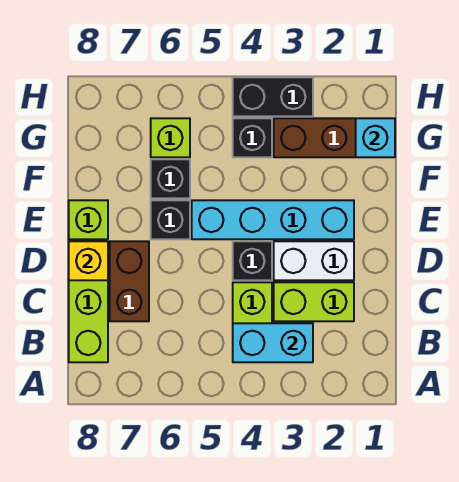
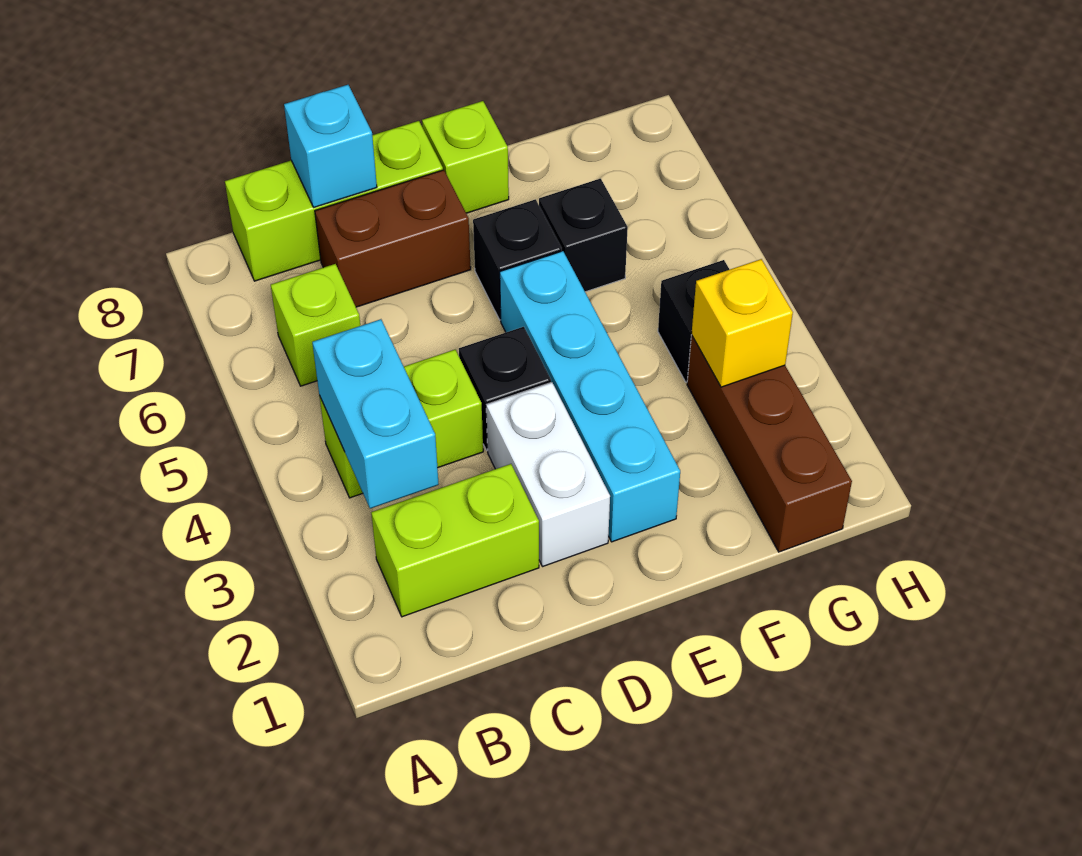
lime 1x2 brick [274,282,354,321] -> lime 1x2 brick turned to [371,464,539,617]
yellow 1x1 brick [69,241,108,280] -> yellow 1x1 brick moved to [692,259,793,387]
cyan 1x1 brick [356,118,395,157] -> cyan 1x1 brick moved to [284,85,377,207]
lime 1x1 brick [151,118,190,157] -> lime 1x1 brick moved to [271,264,360,386]
black 1x2 brick [233,77,313,116] -> none

